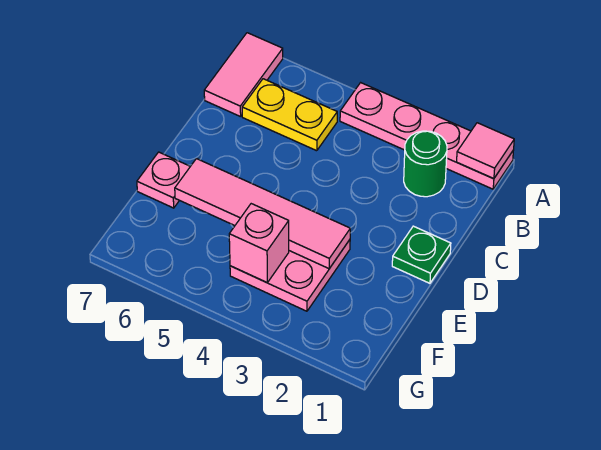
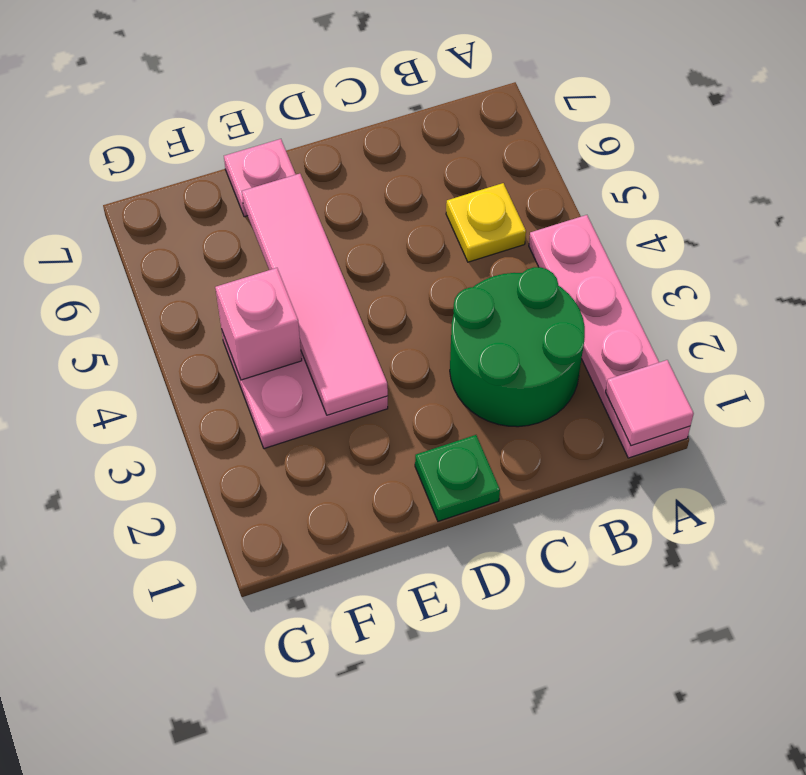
pink 1x2 tile [204,33,283,117] -> none
green 1x1 round brick [404,131,447,197] -> green 2x2 round brick [450,267,585,427]
yellow 1x2 plate [242,79,337,151] -> yellow 1x1 plate [446,183,526,262]

